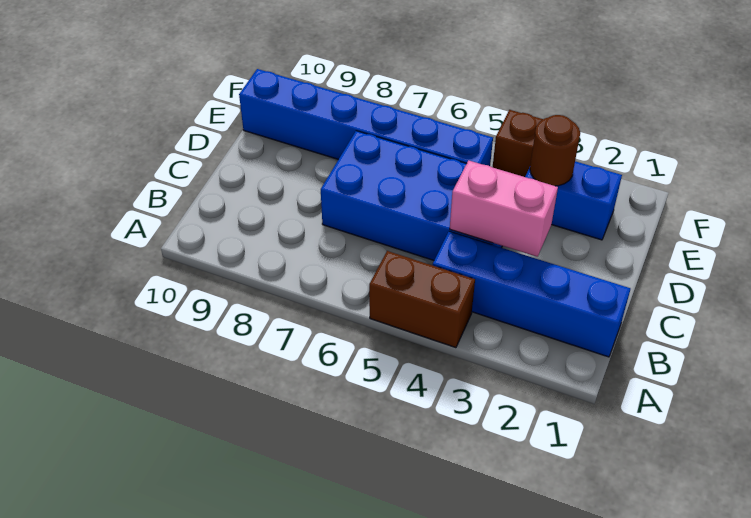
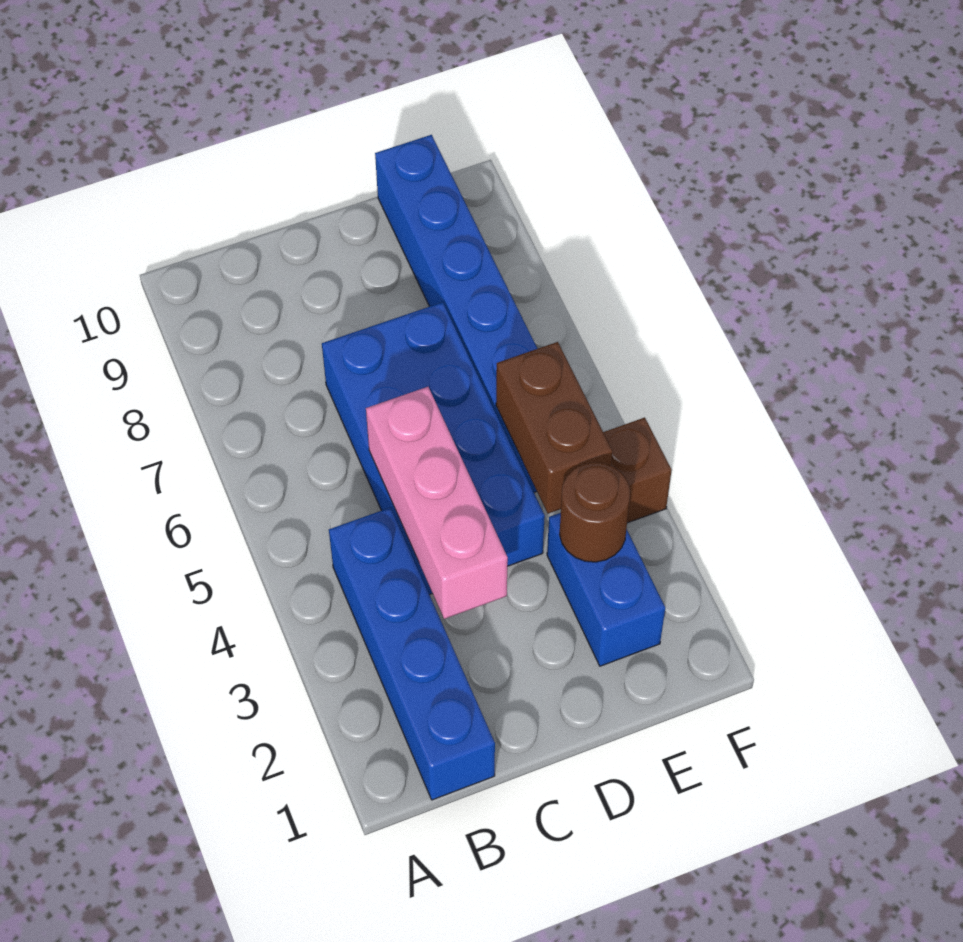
brown 1x2 brick [369,251,475,348] -> brown 1x2 brick moved to [496,342,612,513]
pink 1x2 brick [450,160,558,257] -> pink 1x3 brick [366,387,508,619]

